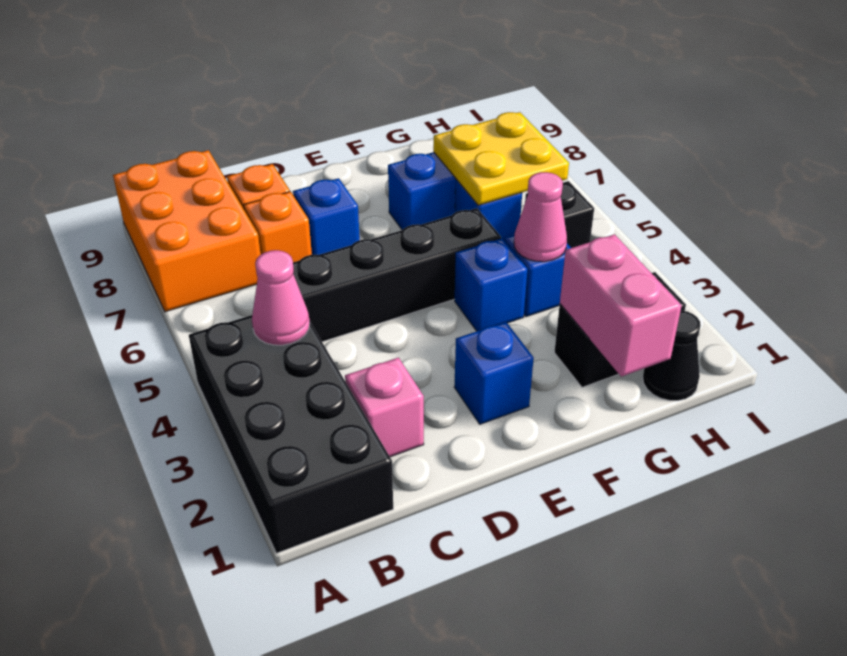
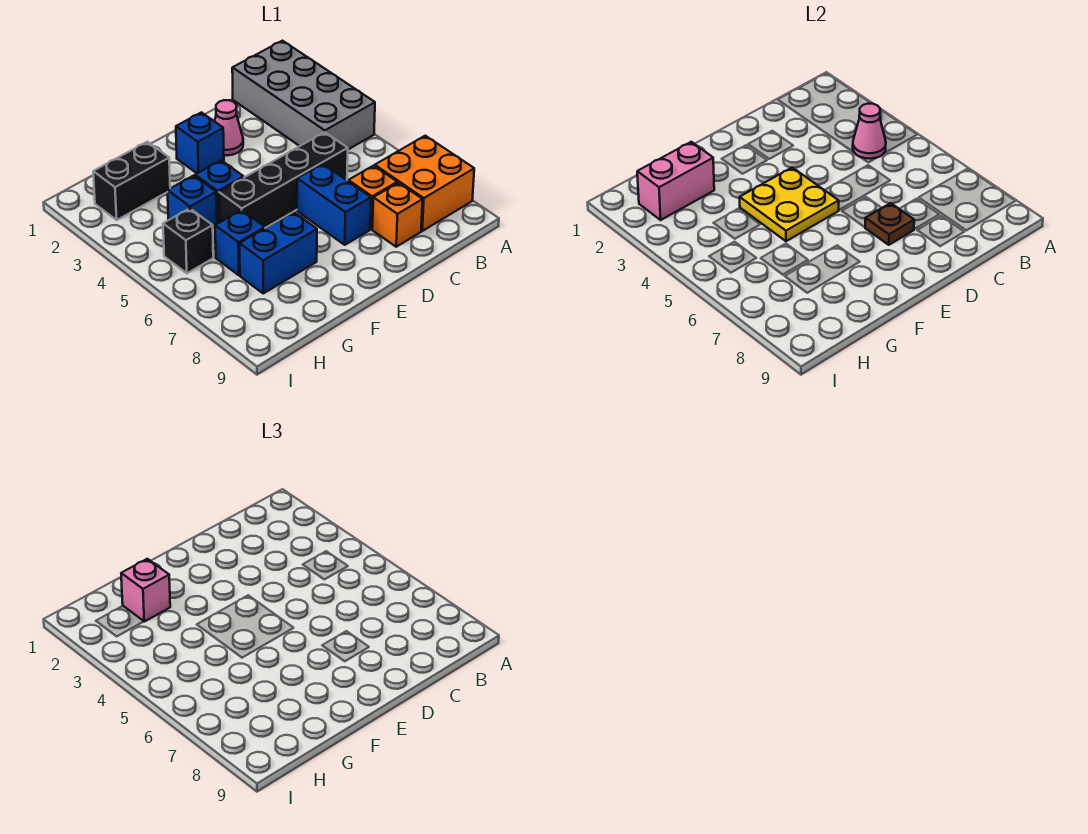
black 2x4 brick [189,315,393,553] -> grey 2x4 brick [232,41,375,149]
orange 2x3 brick [113,150,261,312] -> orange 2x2 brick [375,136,474,231]
pink 1x1 brick [345,358,424,457] -> pink 1x1 brick moved to [121,559,170,622]
blue 1x1 brick [293,178,360,255] -> blue 1x2 brick [297,164,371,245]
none -> brown 1x1 plate [865,203,914,245]
pink 1x2 brick [560,234,682,377] -> pink 1x2 brick turned to [637,142,714,220]
pink 1x1 cone [514,172,567,262] -> pink 1x1 cone moved to [215,100,243,155]
yellow 2x2 plate [433,112,569,205] -> yellow 2x2 plate moved to [740,168,839,241]
black 1x1 cone [643,310,701,401] -> none

